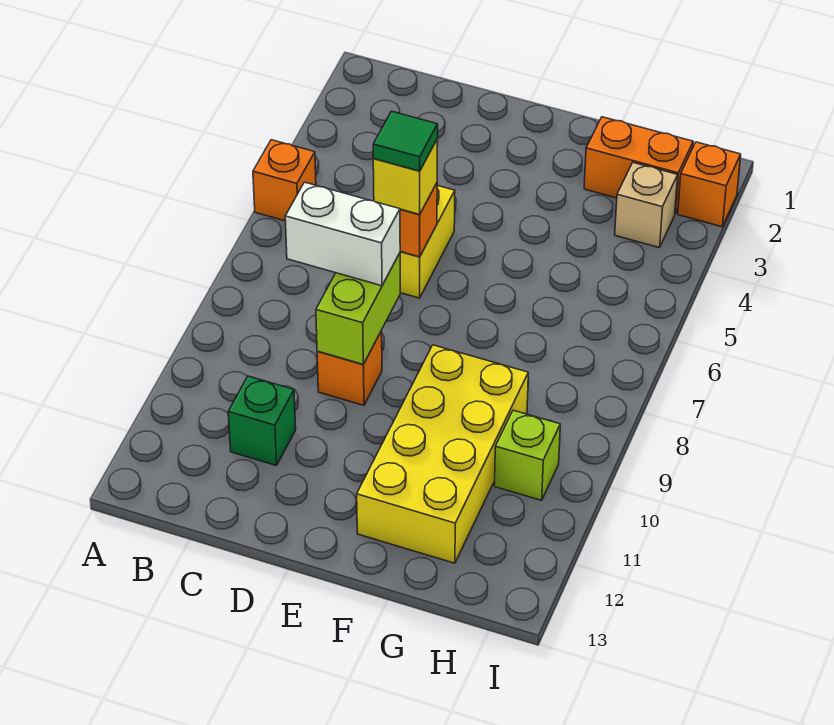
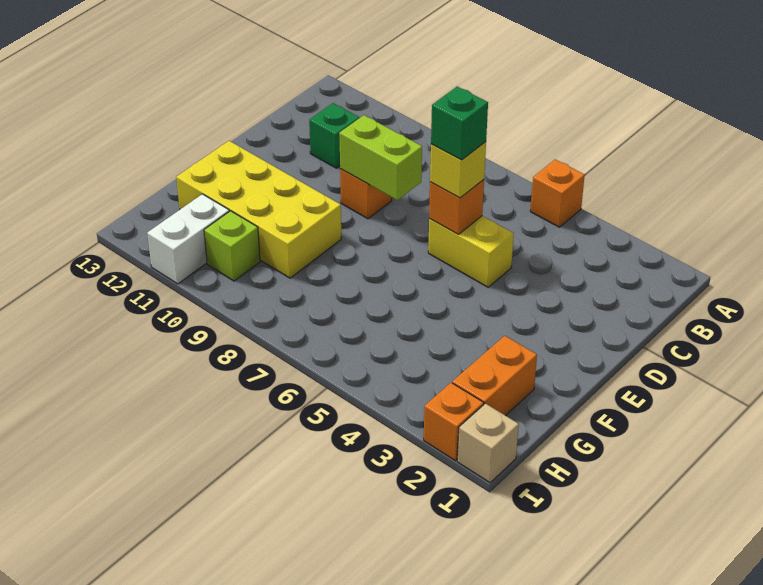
white 1x2 brick [285,182,400,286] -> white 1x2 brick moved to [147,194,229,284]
green 1x1 tile [373,111,438,171] -> green 1x1 brick [431,87,488,160]
tan 1x1 brick [615,163,678,248] -> tan 1x1 brick moved to [457,403,519,483]

